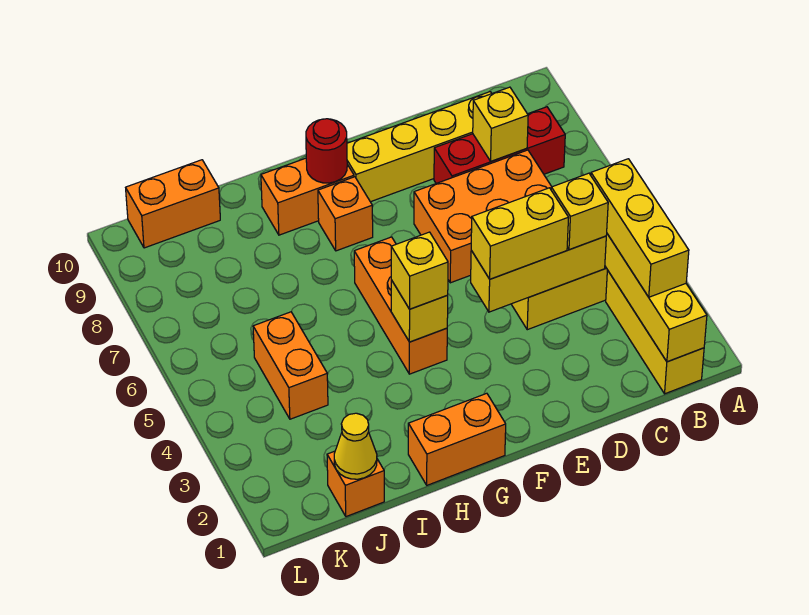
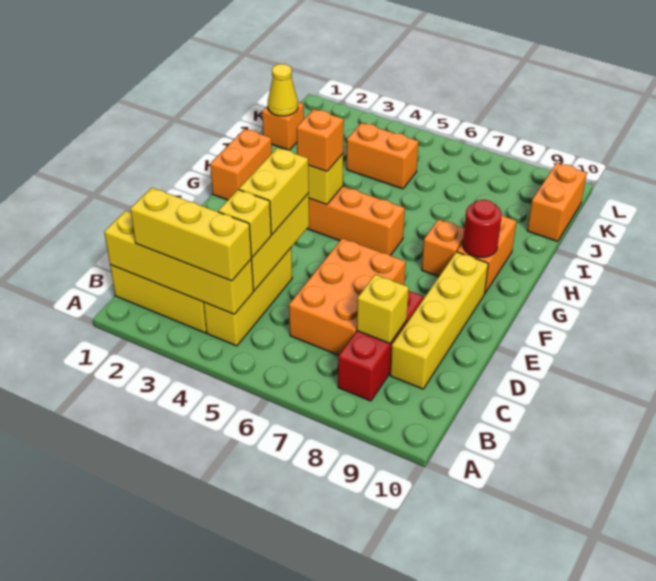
yellow 1x1 brick [391,232,448,309] -> orange 1x1 brick [297,109,344,171]

